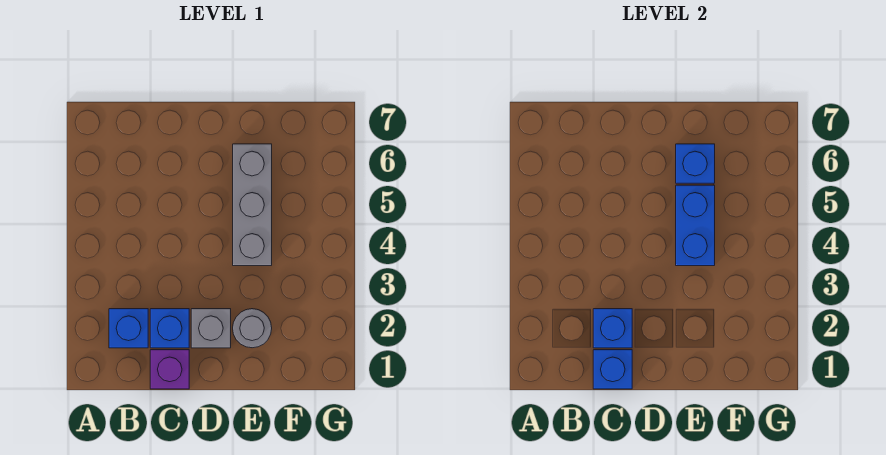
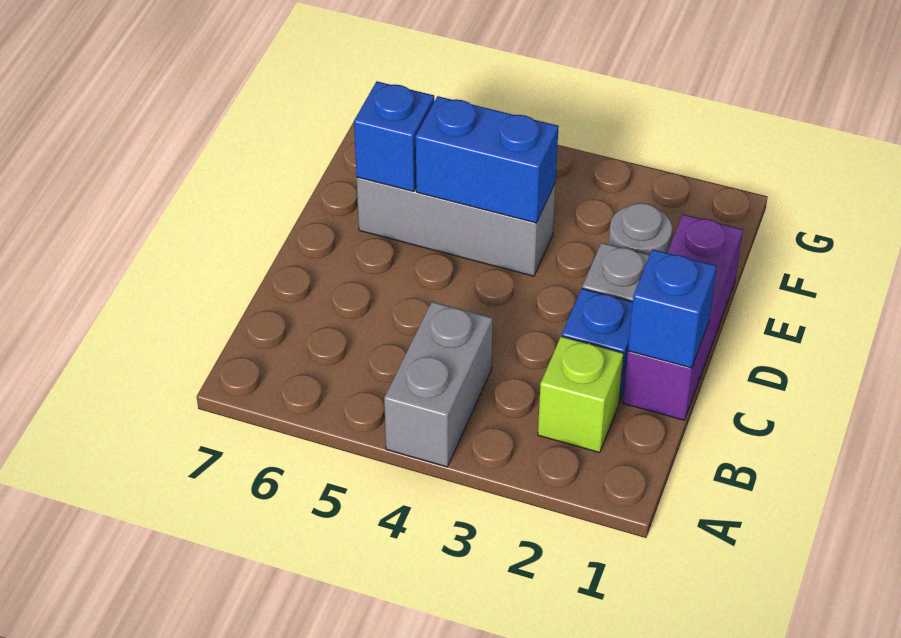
none -> grey 1x2 brick [384,302,493,467]
blue 1x1 brick [109,309,148,348] -> lime 1x1 brick [538,336,624,453]
purple 1x1 brick [150,350,189,389] -> purple 1x3 brick [623,214,743,420]
blue 1x1 brick [593,309,632,348] -> none

